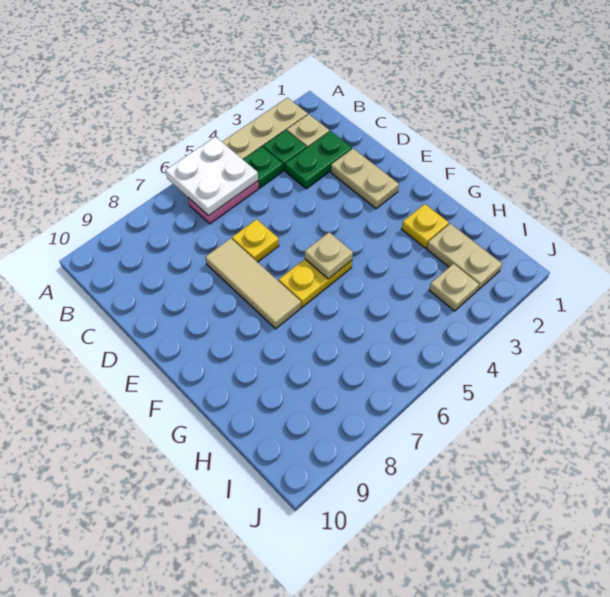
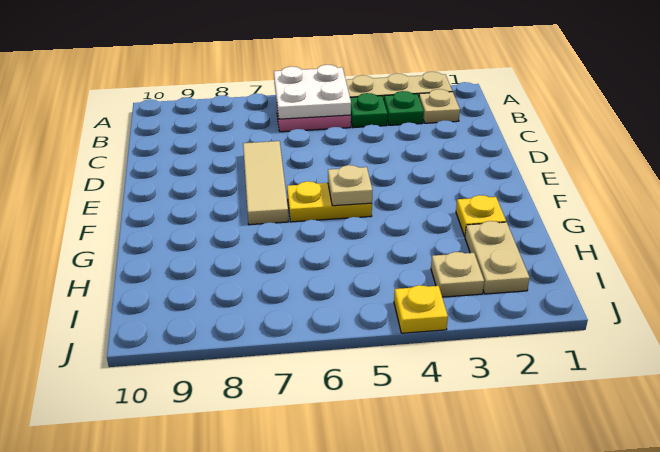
green 1x2 plate [285,131,352,189] -> none
tan 1x2 plate [331,149,399,209] -> none
yellow 1x1 plate [232,219,279,262] -> yellow 1x1 plate moved to [394,285,448,333]

